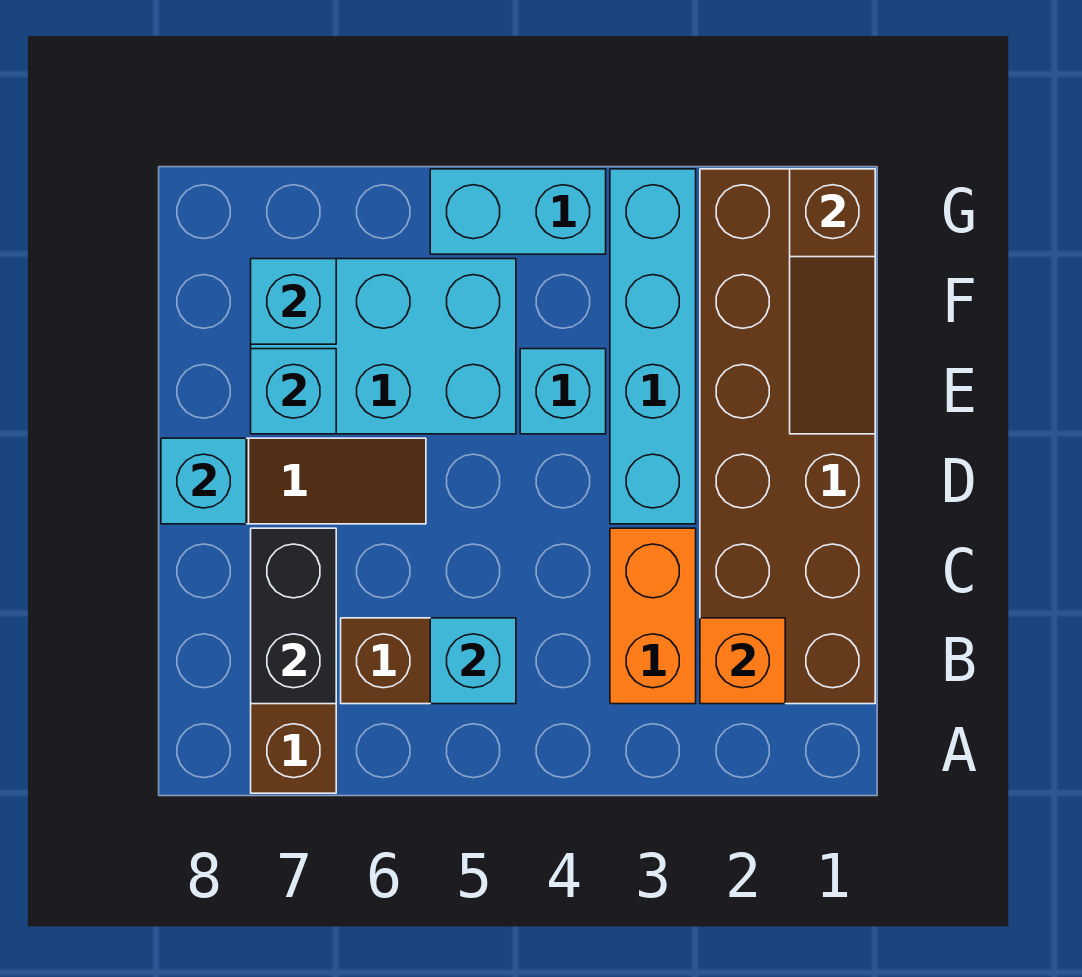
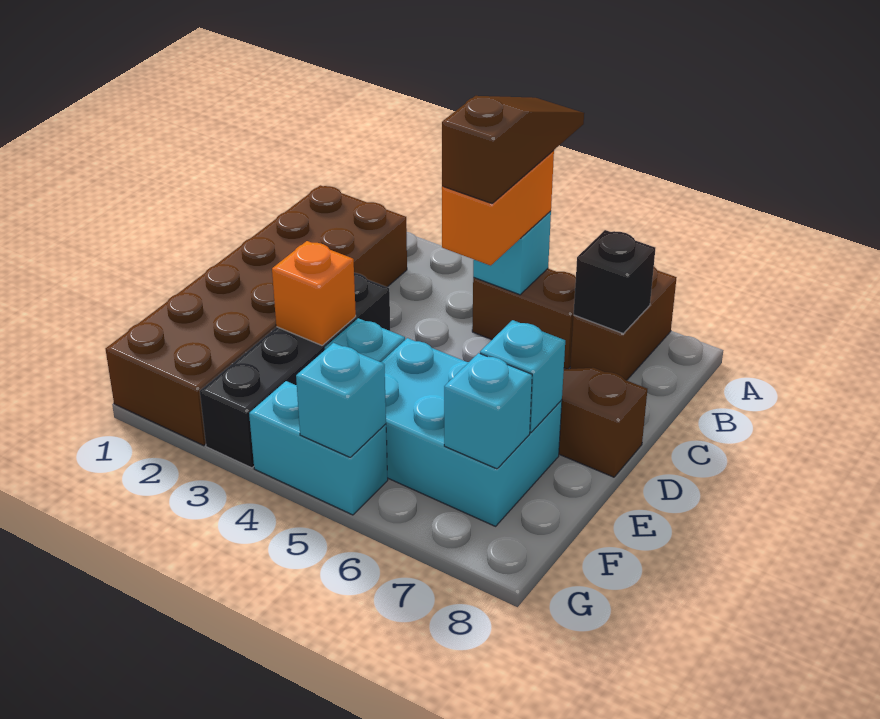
orange 1x1 brick [700,618,785,704] -> orange 1x1 brick moved to [272,241,356,345]
orange 1x2 brick [610,528,696,704] -> orange 1x2 brick moved to [442,150,554,265]
black 1x2 brick [251,528,336,704] -> black 1x1 brick [574,230,655,334]
cyan 1x4 brick [610,169,696,524] -> black 1x4 brick [200,273,390,468]
cyan 1x1 brick [161,438,246,524] -> cyan 1x1 brick moved to [296,343,386,457]
brown 1x3 slope [790,169,875,434] -> brown 1x3 slope moved to [442,96,584,203]

